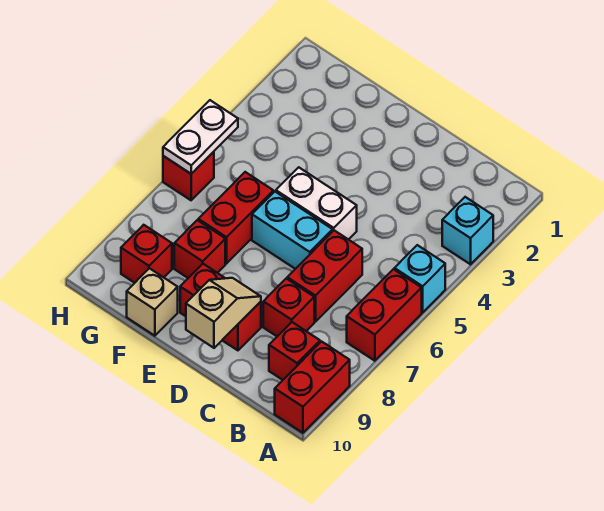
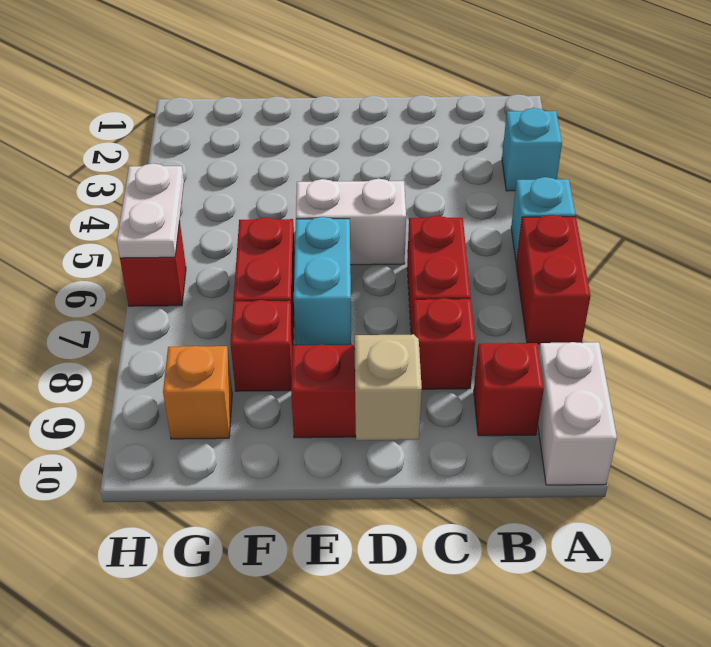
red 1x2 brick [275,342,350,433] -> white 1x2 brick [538,342,617,485]
cyan 1x2 brick [252,192,333,269] -> cyan 1x2 brick turned to [294,217,351,345]
tan 1x1 brick [127,268,178,336] -> none
red 1x1 brick [121,225,172,283] -> orange 1x1 brick [163,346,232,439]

